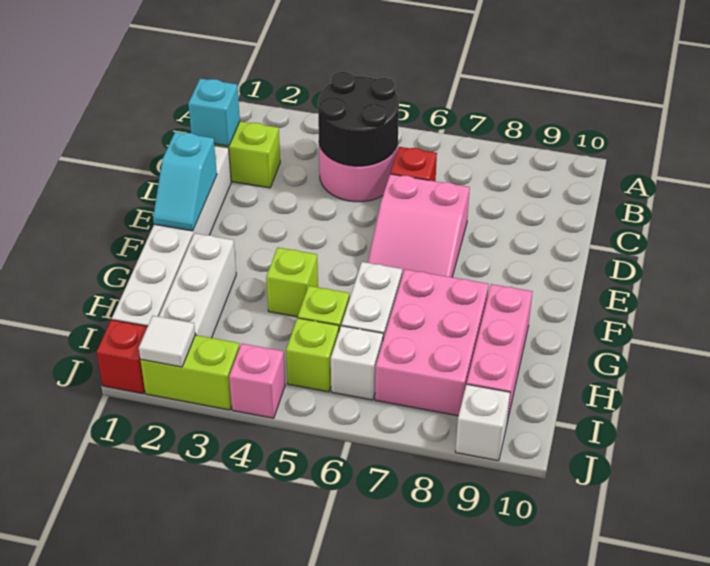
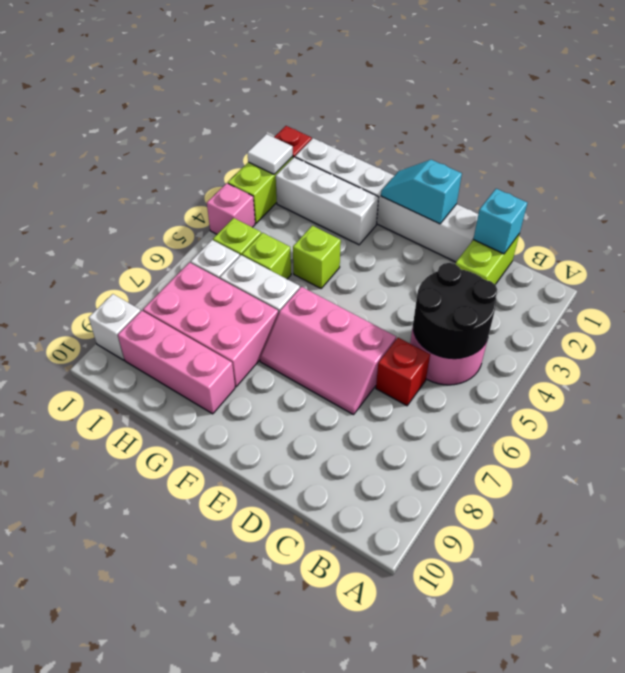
pink 2x3 slope [368,174,470,277] -> pink 2x3 slope turned to [260,287,396,415]

